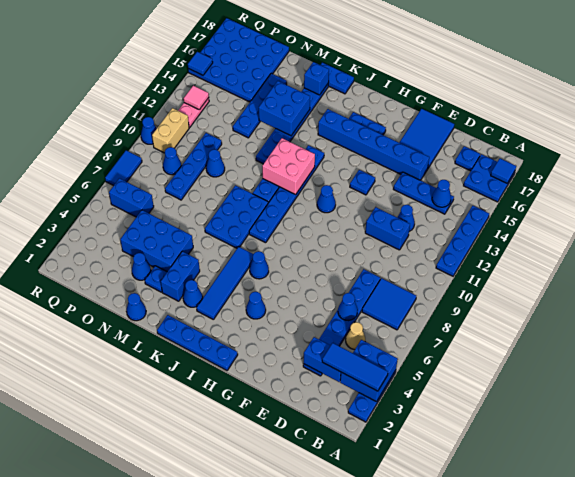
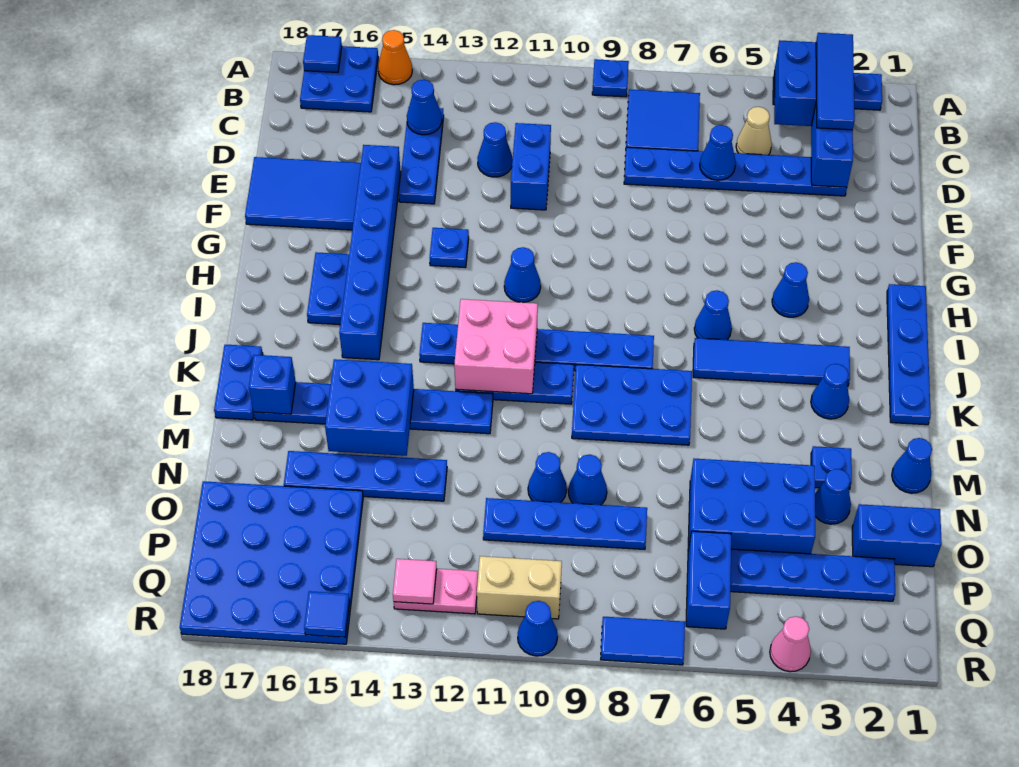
blue 1x4 plate [436,206,489,276] -> blue 1x4 plate moved to [730,549,895,601]
none -> orange 1x1 cone [378,30,412,85]
blue 1x1 plate [455,146,480,171] -> blue 1x1 plate moved to [592,59,629,97]
blue 1x2 brick [161,251,200,301] -> blue 1x2 brick moved to [852,504,942,567]
blue 2x3 brick [120,210,193,272] -> blue 2x3 brick turned to [688,459,815,554]
blue 1x1 cone [163,147,181,175] -> blue 1x1 cone moved to [568,454,607,505]
none -> pink 1x1 cone [770,616,811,672]

